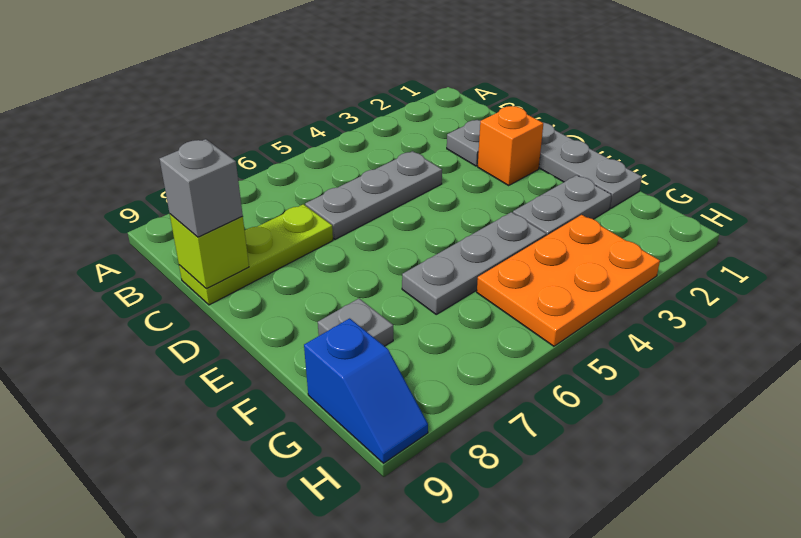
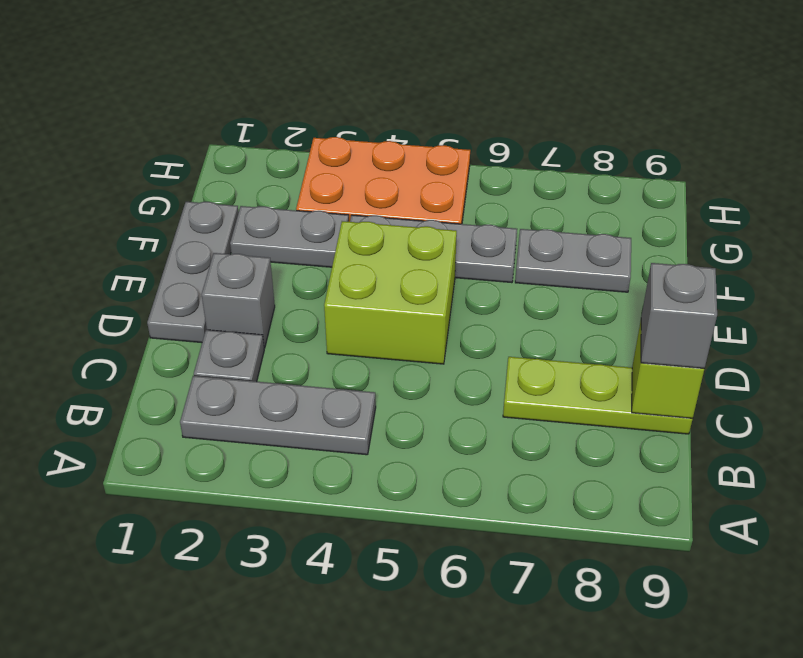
grey 1x3 plate [305,151,442,239] -> grey 1x3 plate moved to [180,376,376,455]
orange 1x1 brick [478,106,543,185] -> grey 1x1 brick [202,253,275,348]
none -> lime 2x2 brick [324,221,457,364]
grey 1x1 plate [318,299,393,346] -> grey 1x2 plate [515,229,631,292]
blue 1x2 slope [304,318,428,463] -> none

